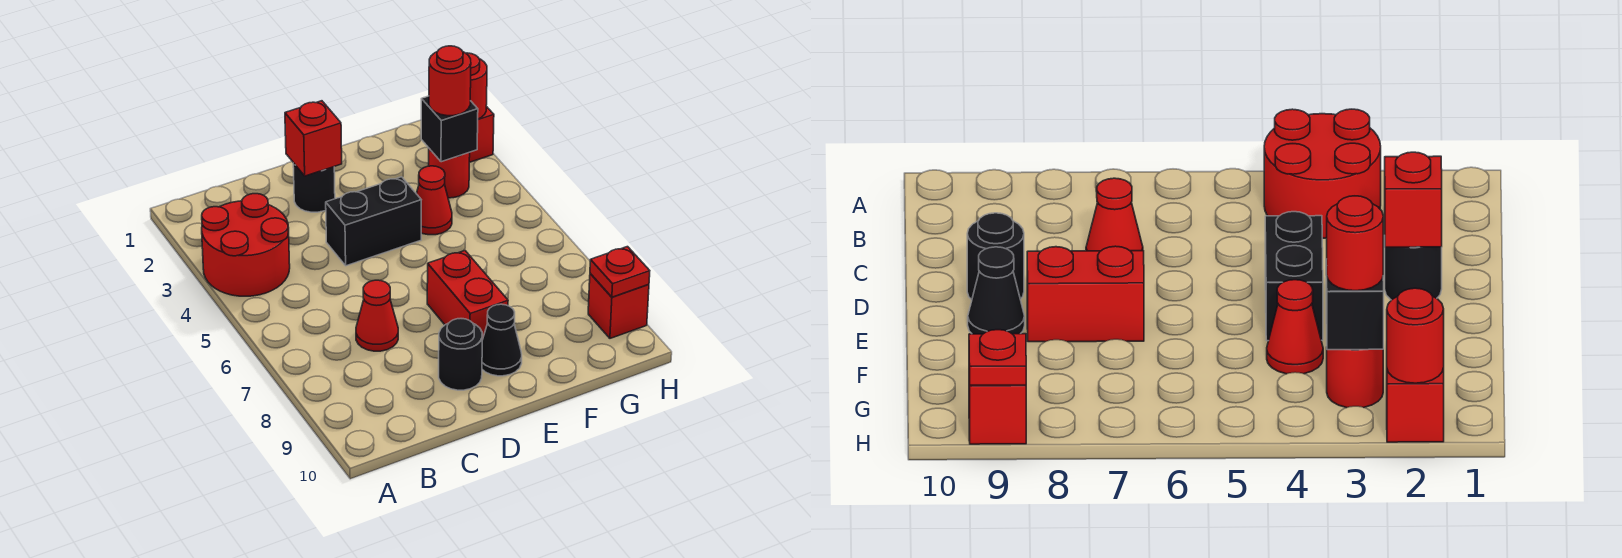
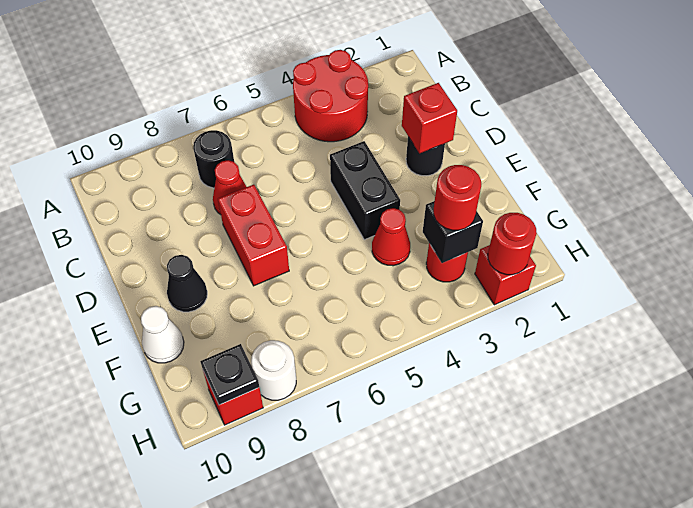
black 1x1 round brick [439,319,483,390] -> black 1x1 round brick moved to [193,130,234,188]
red 1x2 brick [427,251,508,340] -> red 1x2 brick turned to [218,185,289,286]
none -> white 1x1 cone [141,306,184,363]
none -> white 1x1 round brick [251,340,296,400]
red 1x1 plate [590,247,650,297] -> black 1x1 plate [200,344,259,405]

